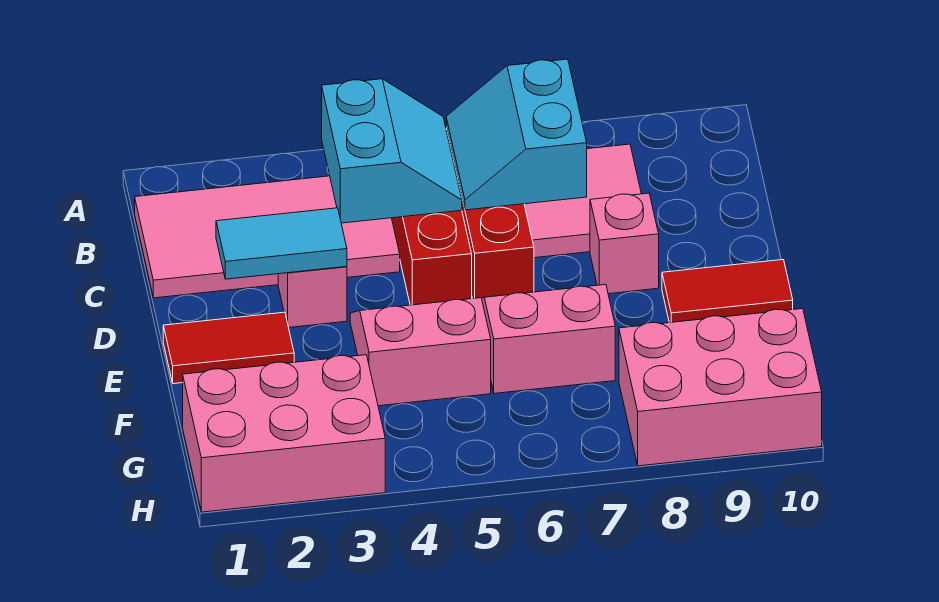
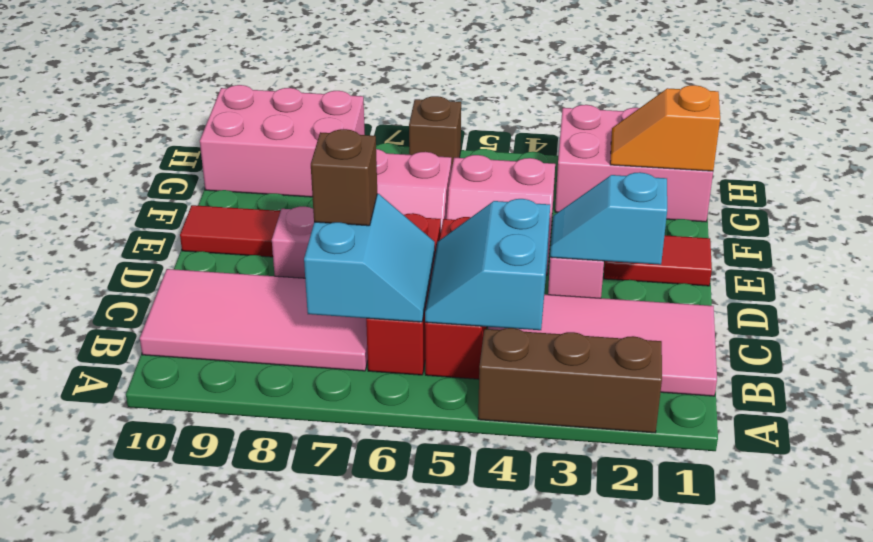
none -> brown 1x3 brick [478,328,662,433]
pink 2x2 tile [524,144,641,258] -> pink 2x4 tile [140,269,368,371]
none -> brown 1x1 brick [311,129,377,226]
cyan 1x2 tile [216,208,347,279] -> cyan 1x2 slope [550,172,667,265]
none -> orange 1x2 slope [610,85,720,171]
none -> brown 1x1 brick [409,96,461,171]

